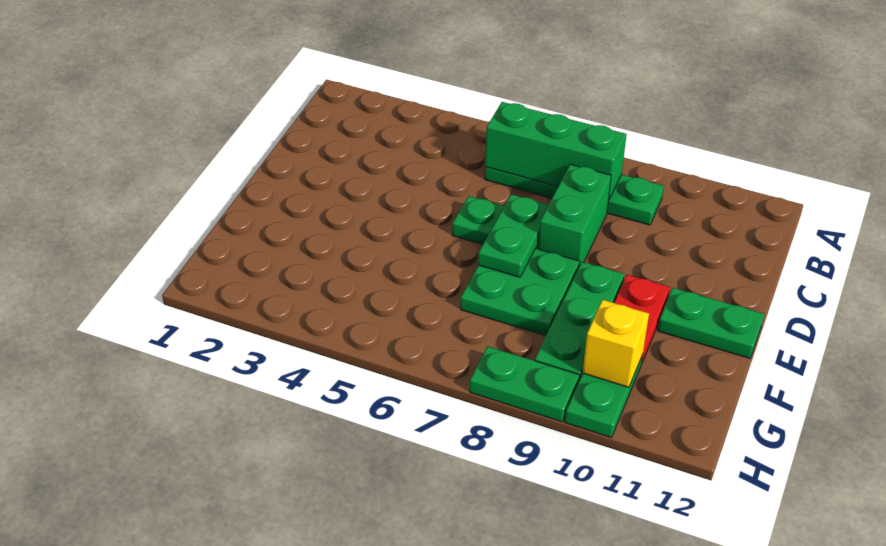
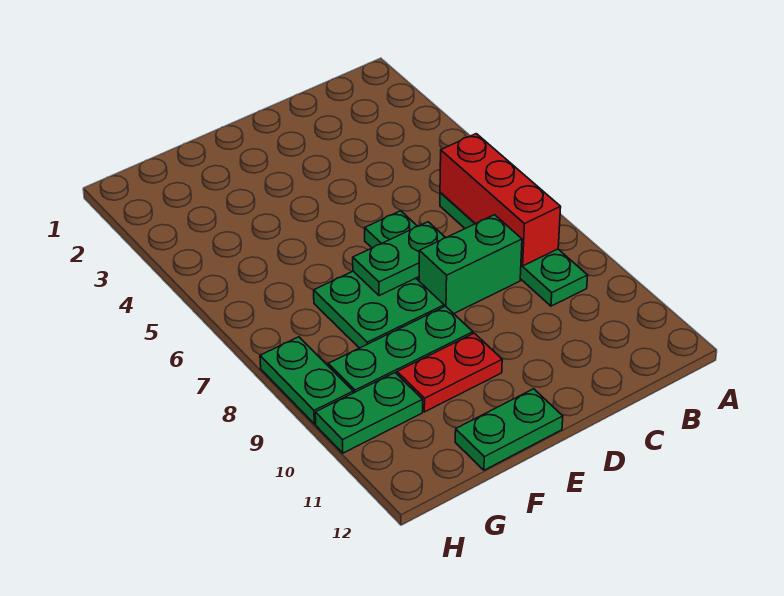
green 1x3 brick [486,102,627,199] -> red 1x3 brick [440,134,561,266]
green 1x2 plate [658,288,764,358] -> green 1x2 plate turned to [455,389,563,470]
yellow 1x1 brick [583,300,649,387] -> none

